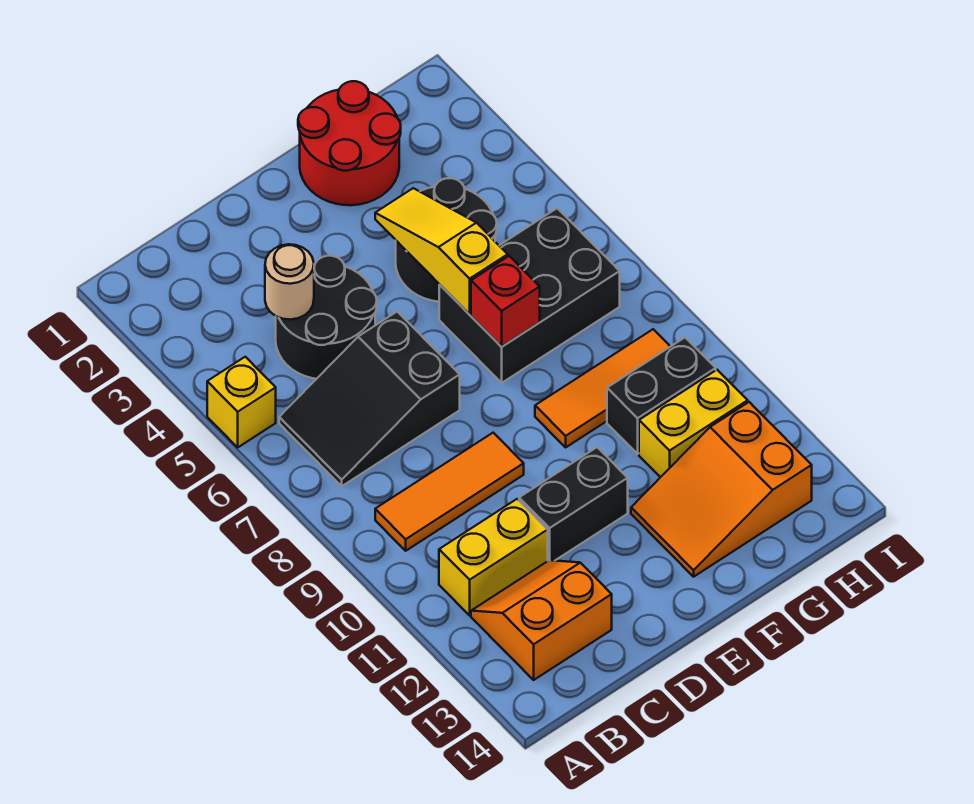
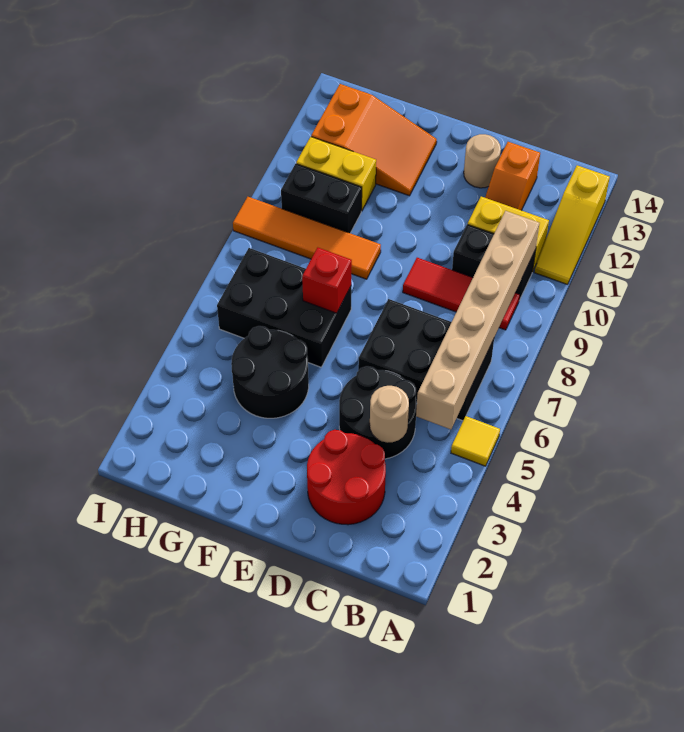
yellow 1x1 brick [207,357,276,447] -> yellow 1x1 tile [451,416,500,466]
none -> tan 1x6 brick [416,211,540,430]
black 2x3 slope [279,312,460,486] -> black 2x3 brick [358,299,494,421]
orange 1x3 tile [375,433,524,551] -> red 1x3 tile [403,258,520,330]
orange 2x2 slope [471,560,612,680] -> orange 1x2 slope [485,142,540,210]
black 1x2 brick [519,447,628,561] -> black 1x2 brick moved to [452,224,536,300]
none -> tan 1x1 round brick [464,134,501,188]
red 2x2 round brick [298,81,401,205] -> red 2x2 round brick moved to [307,430,386,525]
yellow 1x3 slope [375,188,508,315] -> yellow 1x3 slope moved to [534,165,610,285]
orange 1x3 tile [535,329,670,447] -> orange 1x4 tile [233,197,381,279]

